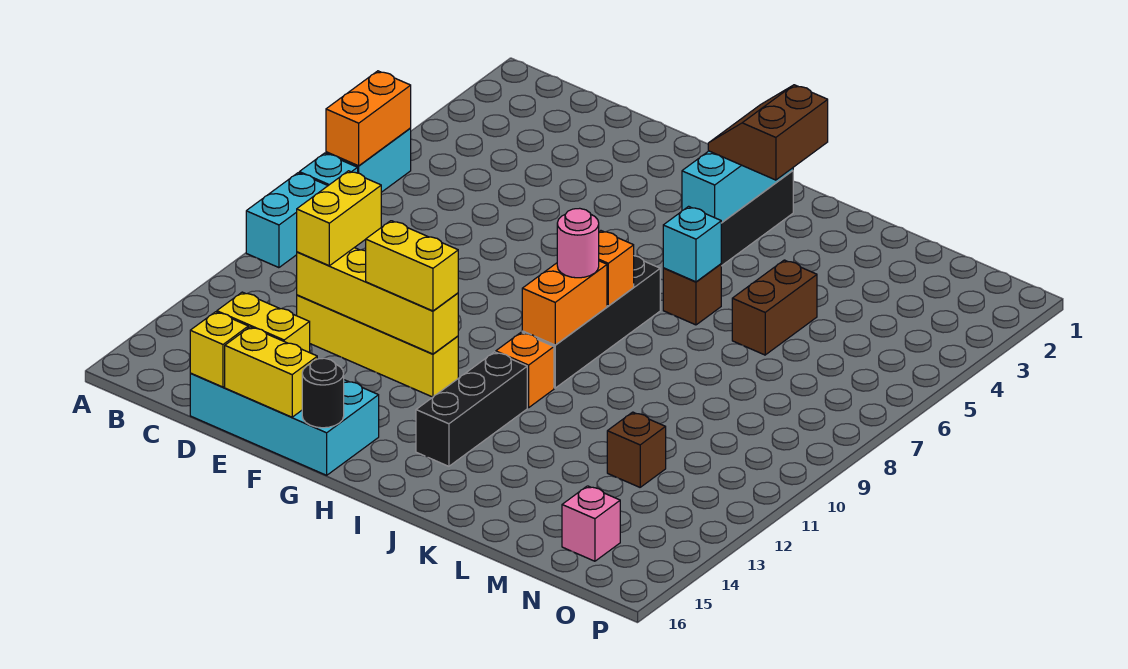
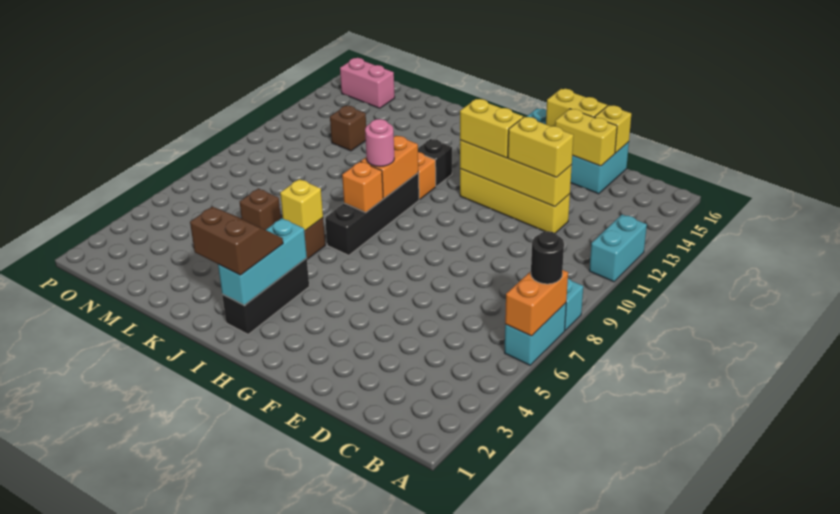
cyan 1x2 brick [246,173,328,268] -> cyan 1x2 brick moved to [589,215,647,282]
yellow 1x2 brick [297,171,381,266] -> yellow 1x2 brick turned to [508,117,573,177]
black 1x1 round brick [302,358,344,428] -> black 1x1 round brick moved to [531,231,564,284]
brown 2x2 slope [708,85,828,180] -> brown 2x2 slope turned to [190,207,283,275]
black 1x3 brick [416,352,527,466] -> black 1x1 brick [418,139,452,186]
cyan 1x1 brick [663,206,721,282] -> yellow 1x1 brick [280,179,323,231]
brown 1x2 brick [732,260,817,355] -> brown 1x1 brick [240,189,281,230]
pink 1x1 brick [562,486,620,561] -> pink 1x2 brick [340,58,395,108]

